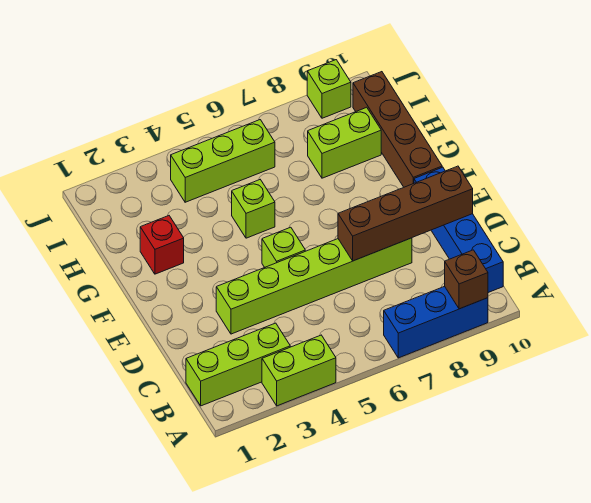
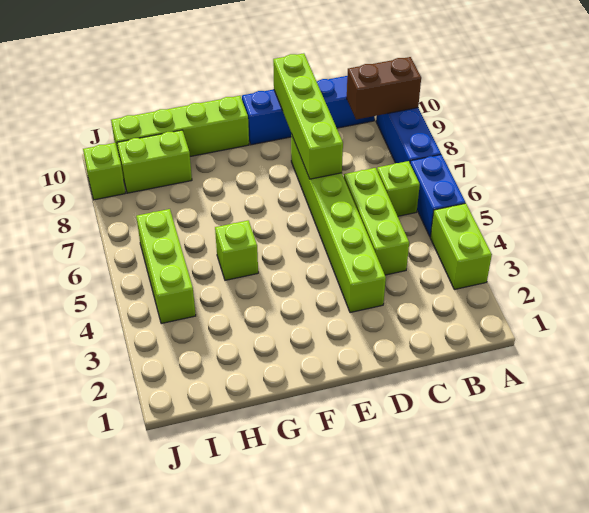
none -> blue 1x2 brick [410,155,465,237]
brown 1x1 brick [445,250,488,309] -> brown 1x2 brick [347,57,421,119]
lime 1x3 brick [186,323,290,406] -> lime 1x3 brick moved to [344,168,409,275]
brown 1x4 brick [338,166,473,261] -> lime 1x4 brick [273,53,343,179]
lime 1x1 brick [262,227,305,267] -> lime 1x1 brick moved to [377,161,420,216]
brown 1x4 brick [353,72,442,187] -> lime 1x4 brick [111,96,249,156]
red 1x1 brick [140,216,184,274] -> none
lime 1x2 brick [308,107,381,178] -> lime 1x2 brick turned to [117,130,192,193]

